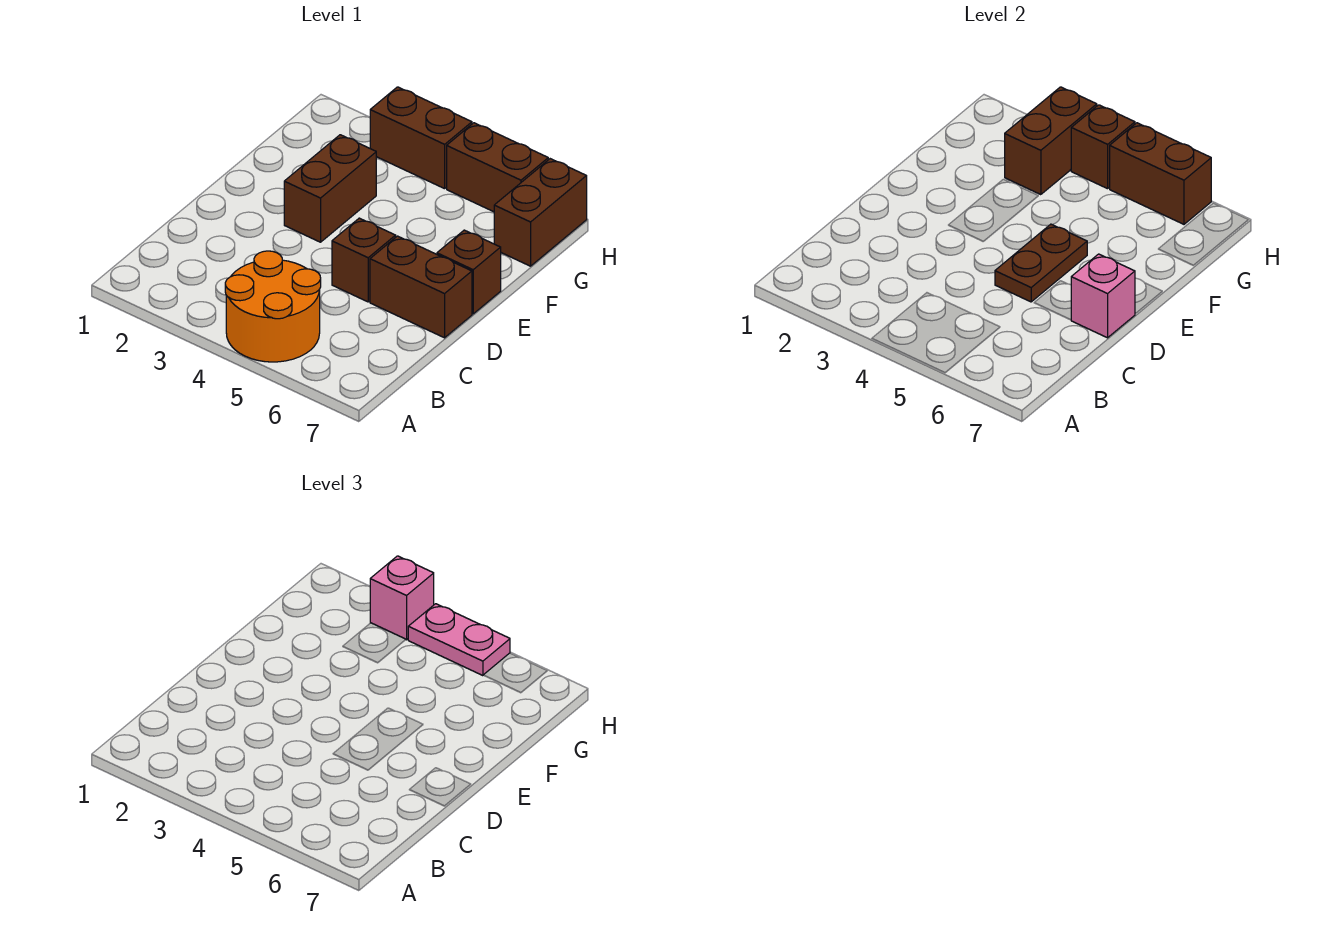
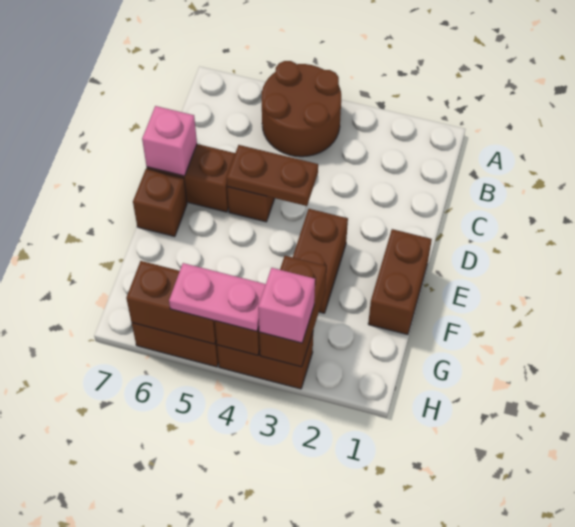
orange 2x2 round brick [225,251,321,362] -> brown 2x2 round brick [261,61,341,157]
brown 1x2 plate [995,224,1087,302] -> brown 1x2 plate turned to [227,145,318,206]
brown 1x2 brick [494,159,587,266] -> brown 1x2 brick moved to [368,229,432,335]

